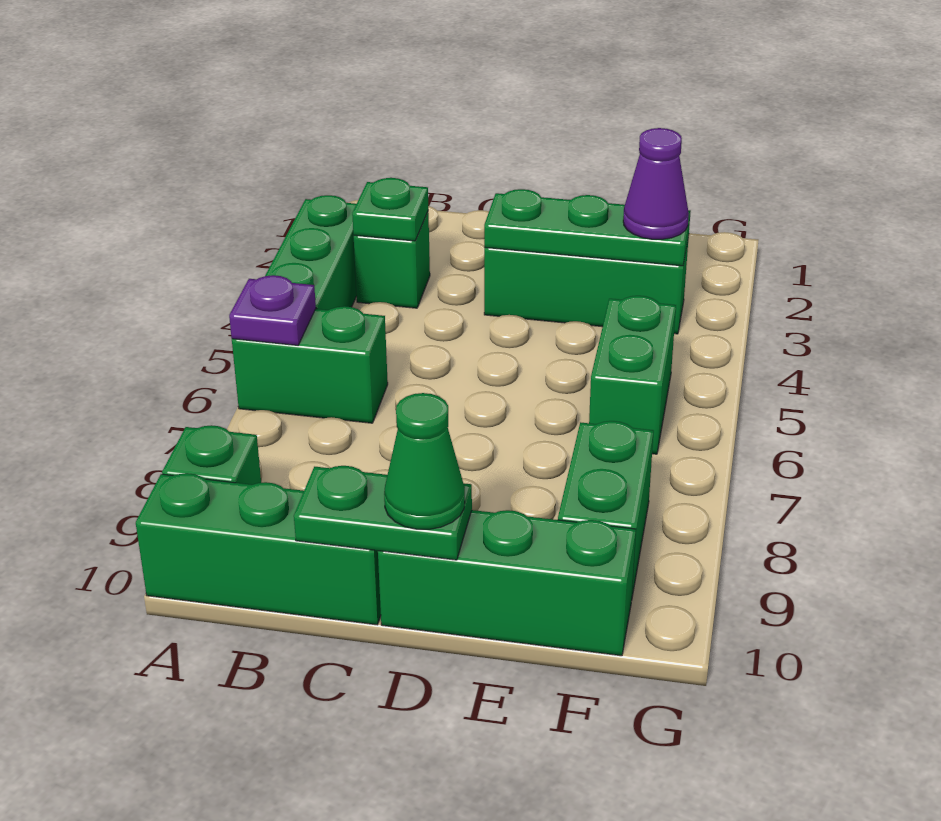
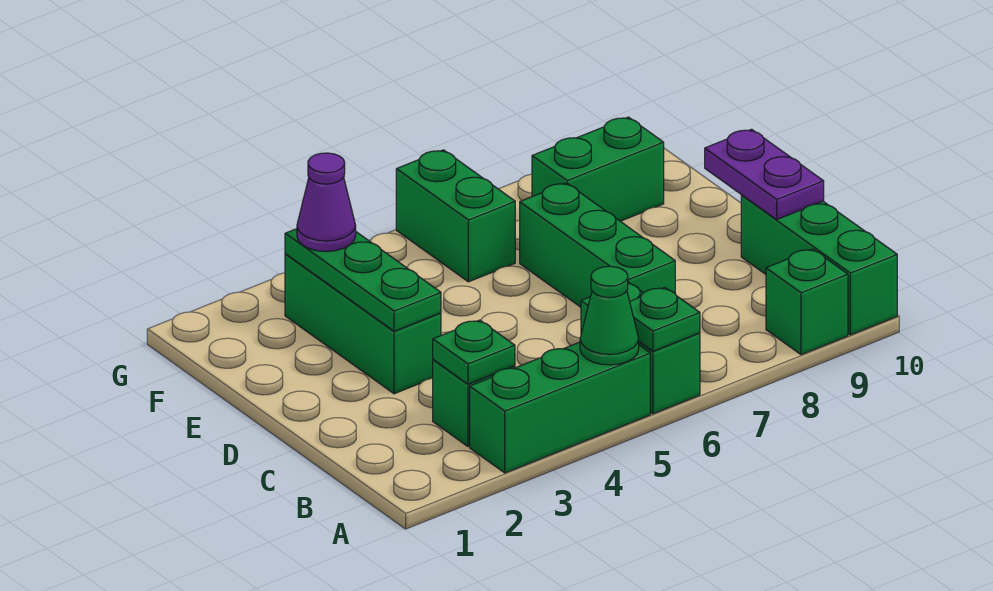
purple 1x1 plate [229,275,316,345] -> green 1x1 plate [630,287,700,351]
green 1x2 plate [294,466,472,560] -> purple 1x2 plate [705,129,824,219]
green 1x3 brick [378,510,636,656] -> green 1x3 brick moved to [520,183,675,307]
green 1x1 cone [384,393,465,529] -> green 1x1 cone moved to [580,266,639,365]
green 1x2 brick [589,296,676,454] -> green 1x2 brick turned to [396,150,515,282]

